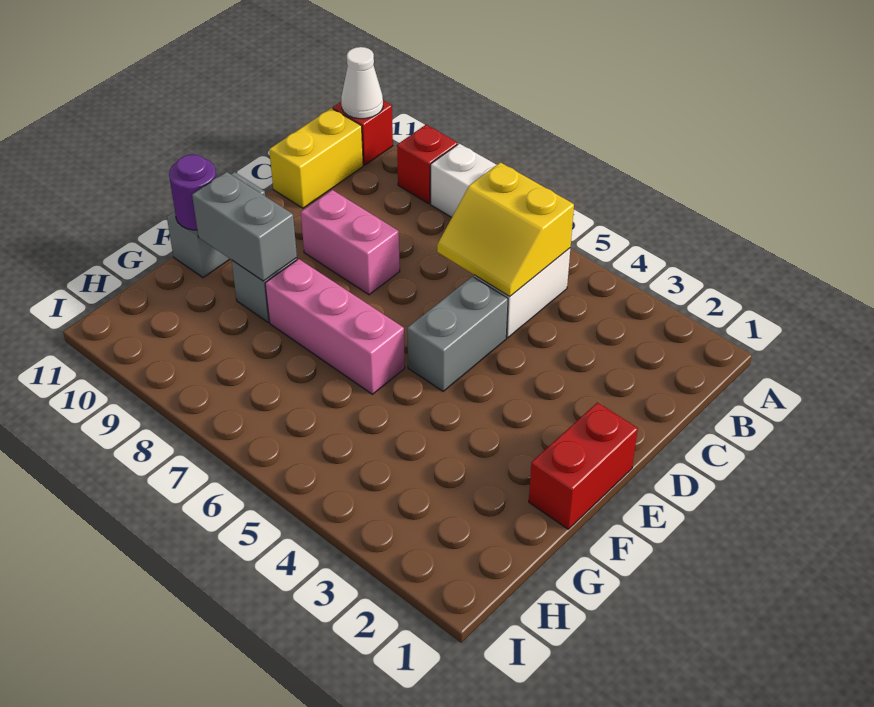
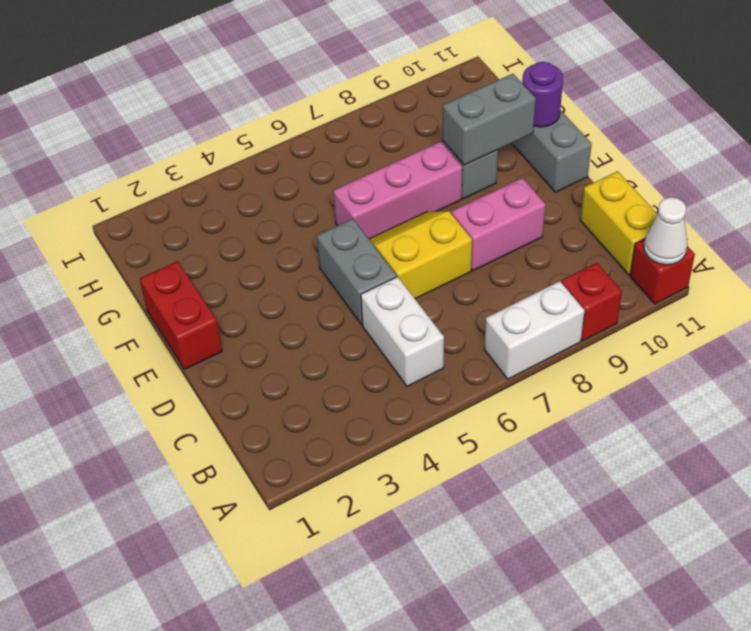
yellow 2x2 slope [437,162,574,297] -> yellow 2x2 slope moved to [369,211,472,299]

